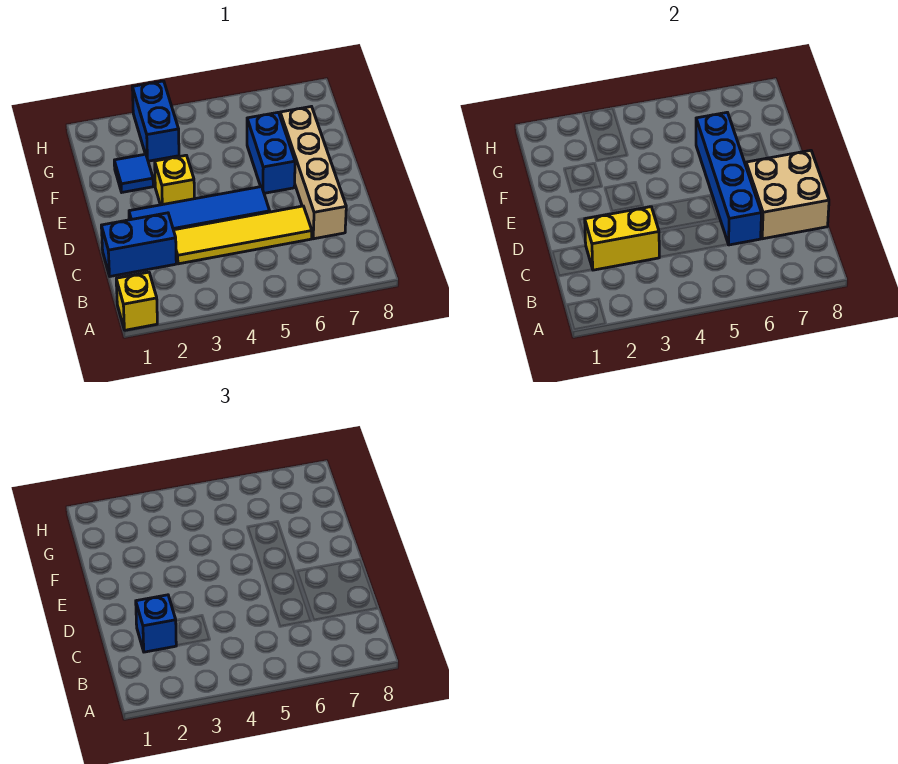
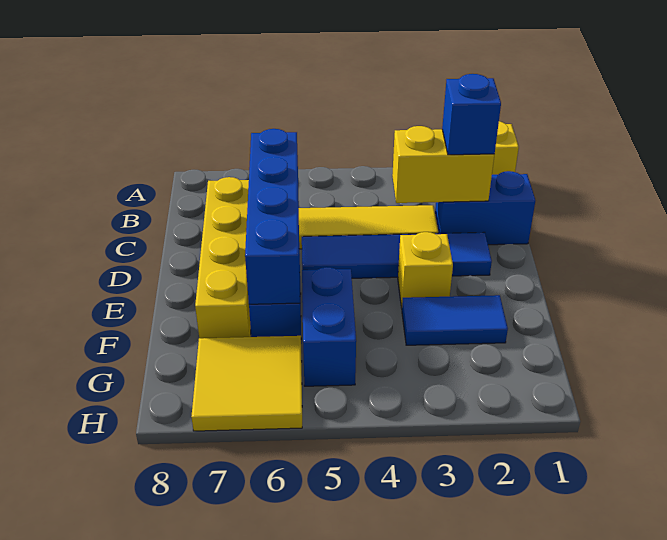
tan 1x4 brick [280,107,346,239] -> yellow 1x4 brick [195,177,251,338]
tan 2x2 brick [746,150,829,239] -> none
blue 1x1 tile [114,154,153,192] -> blue 1x2 tile [402,295,508,345]
blue 1x2 brick [132,81,179,161] -> blue 1x2 brick moved to [302,267,356,386]
none -> yellow 2x2 tile [191,336,302,431]

